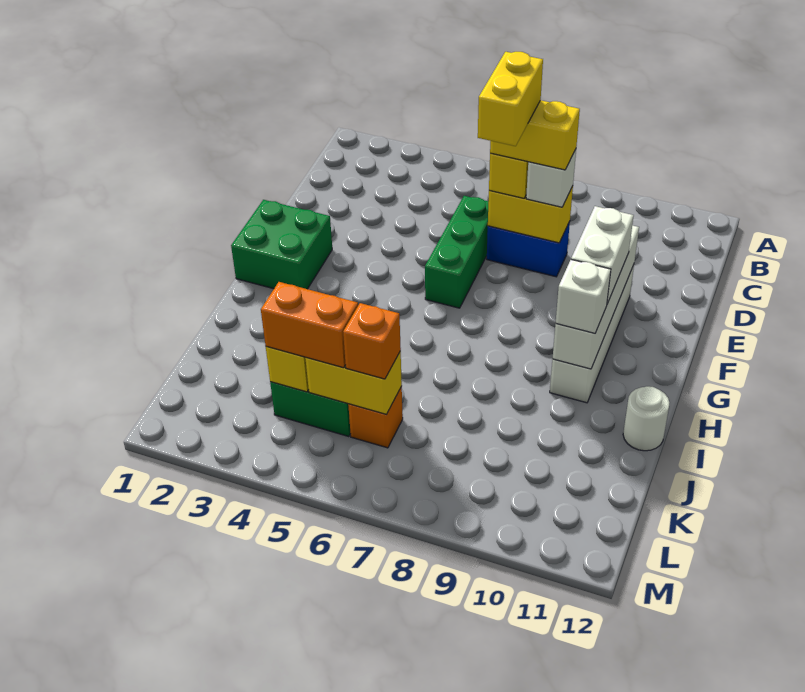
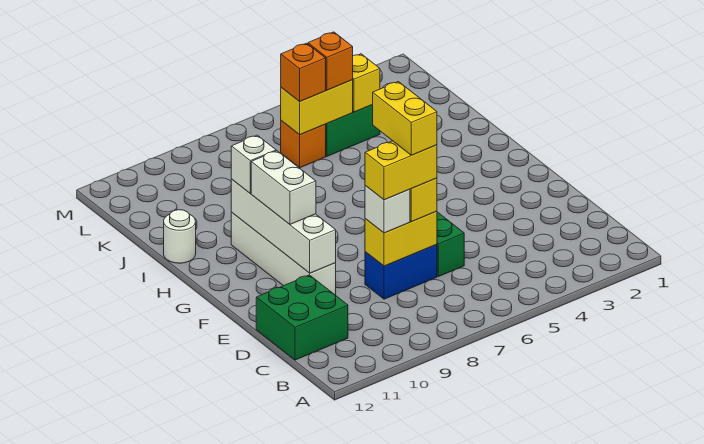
green 2x2 brick [231,200,332,289] -> green 2x2 brick moved to [256,275,348,360]
orange 1x2 brick [261,282,358,368] -> orange 1x1 brick [308,32,353,90]

